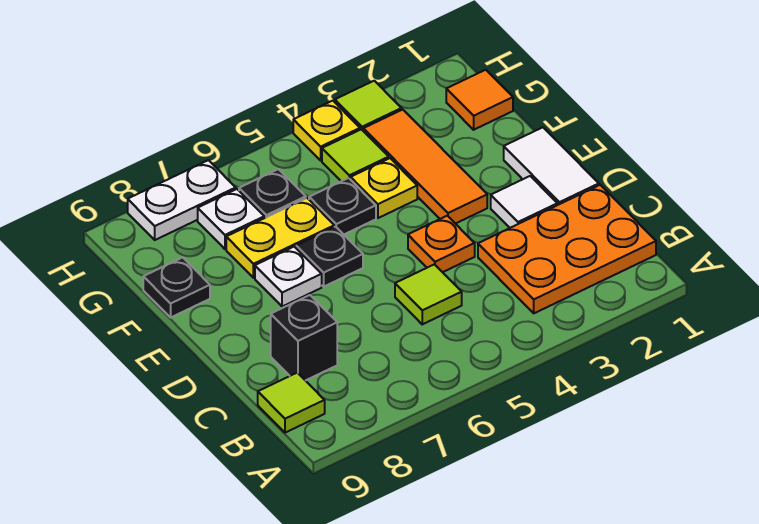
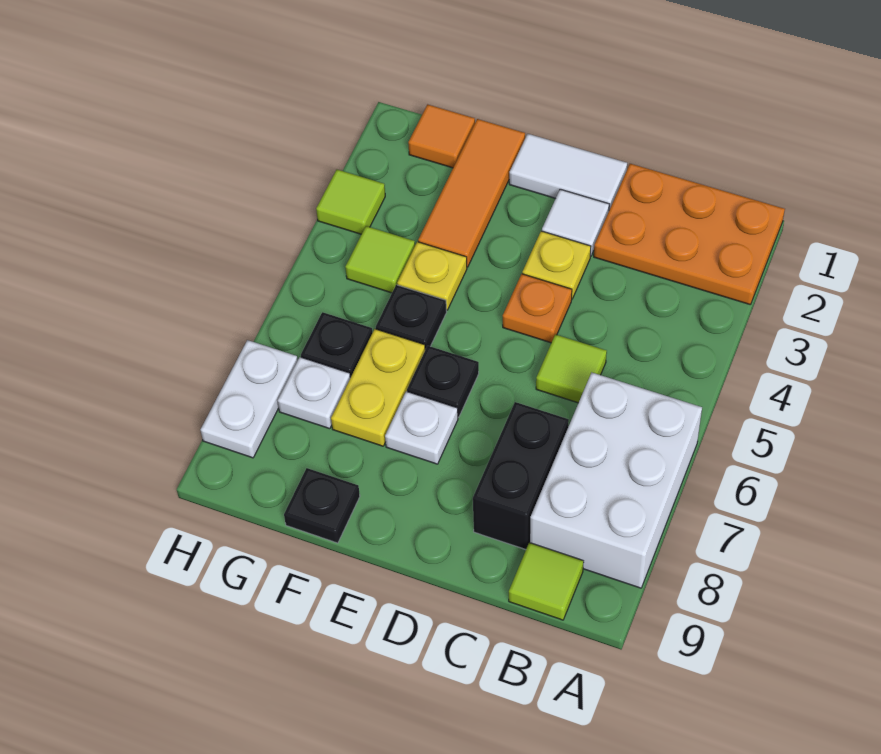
none -> white 2x3 brick [530,373,702,588]
orange 2x3 plate [478,185,656,313] -> orange 2x3 plate turned to [594,164,785,305]
black 1x1 brick [271,295,337,381] -> black 1x2 brick [473,402,569,550]
orange 1x3 tile [363,110,487,224] -> orange 1x3 tile turned to [418,119,525,267]
yellow 1x1 plate [293,101,360,160] -> yellow 1x1 plate moved to [522,231,591,299]

